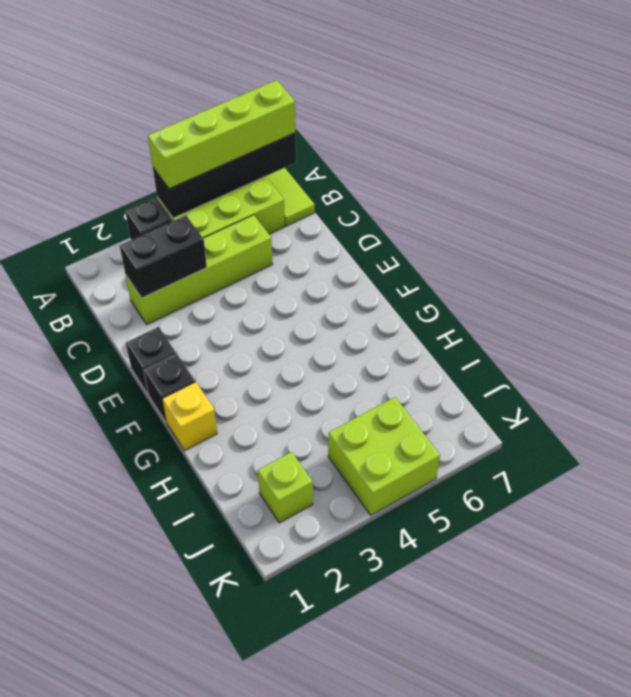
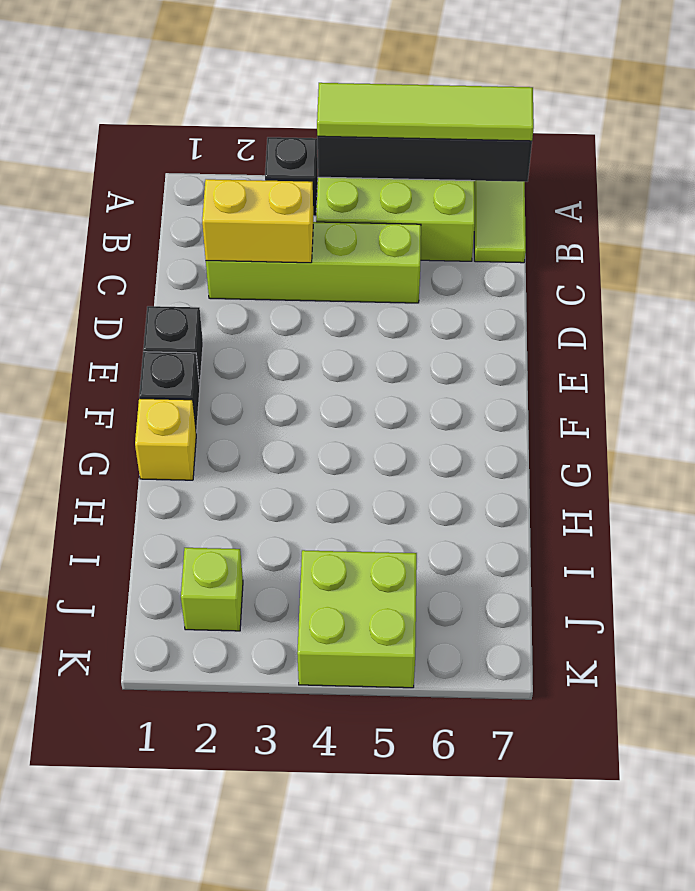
lime 1x4 brick [148,80,296,189] -> lime 1x4 tile [317,83,534,141]
black 1x2 brick [120,215,207,298] -> yellow 1x2 brick [202,179,313,263]

